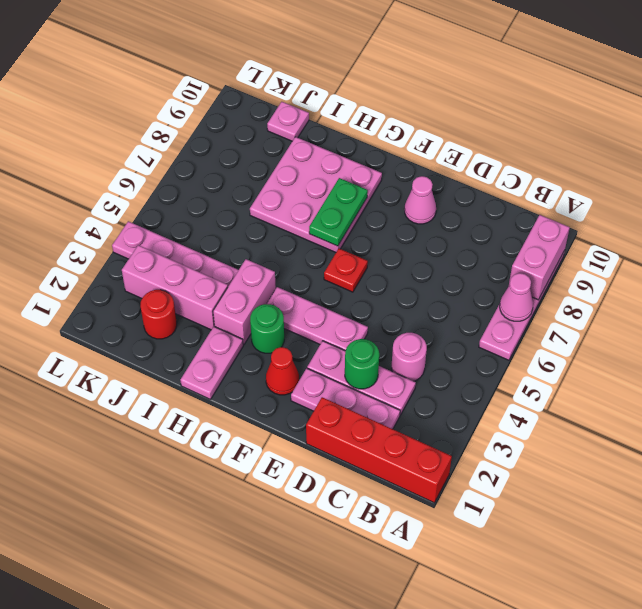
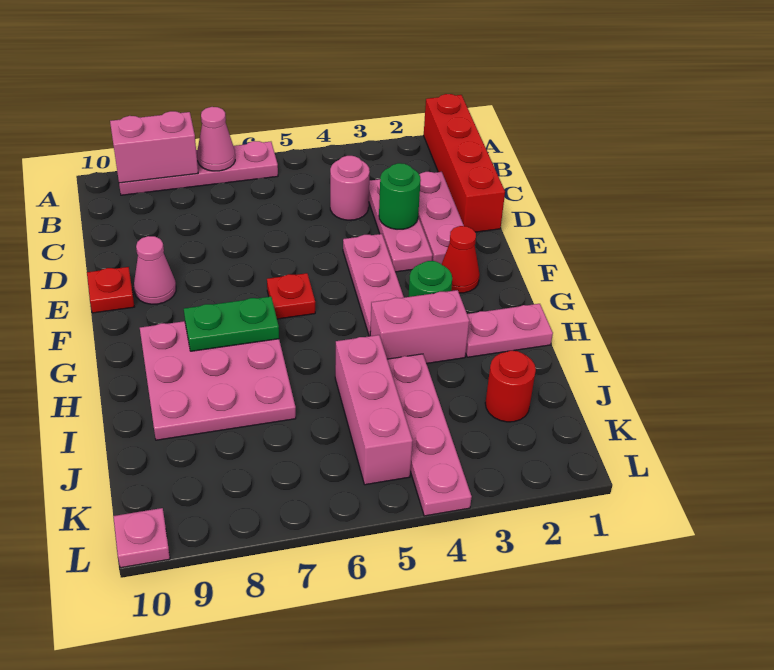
none -> red 1x1 plate [87,267,134,313]
pink 1x3 brick [122,245,228,330] -> pink 1x3 brick moved to [335,335,413,485]
pink 1x1 plate [267,102,309,141] -> pink 1x1 plate moved to [113,508,170,568]

